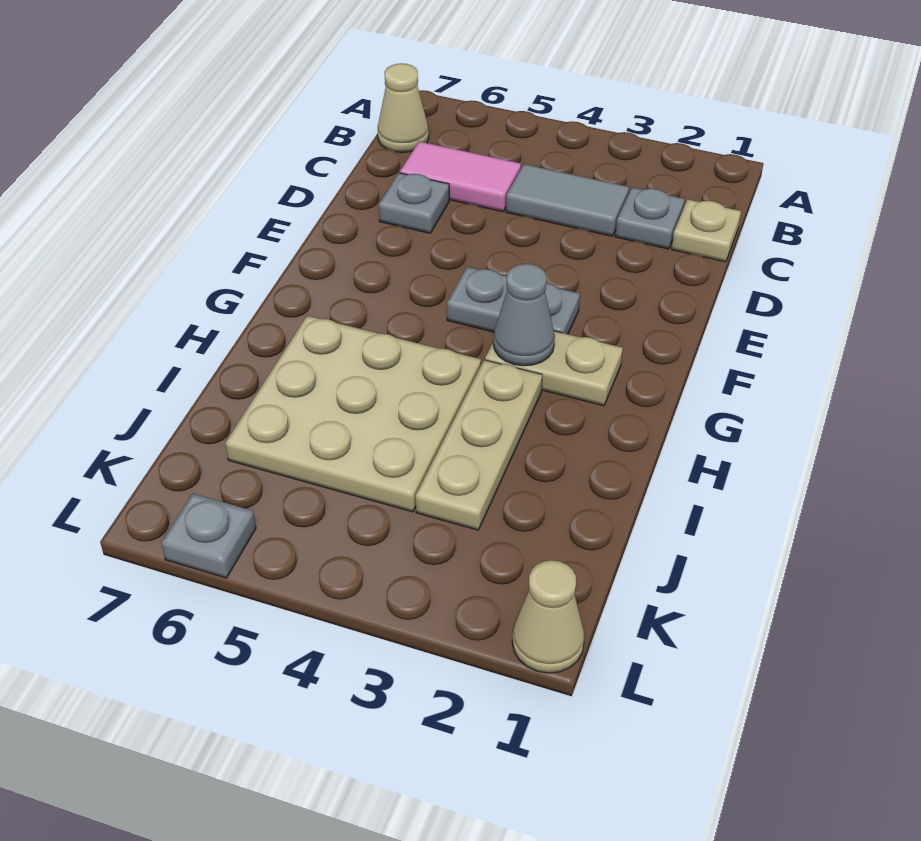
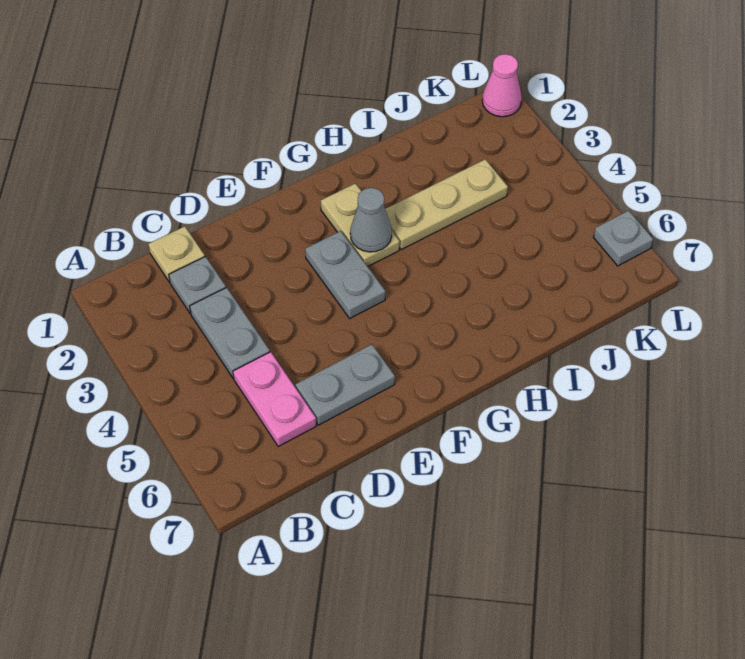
tan 1x1 cone [378,63,429,152] -> none
grey 1x2 tile [506,164,629,236] -> grey 1x2 plate [190,288,270,378]
pink 1x2 tile [400,141,521,212] -> pink 1x2 plate [233,352,316,446]
grey 1x1 plate [379,173,449,233] -> grey 1x2 plate [296,344,395,425]
tan 3x3 plate [225,316,481,512] -> none
tan 1x1 cone [512,560,585,673] -> pink 1x1 cone [482,54,522,117]

